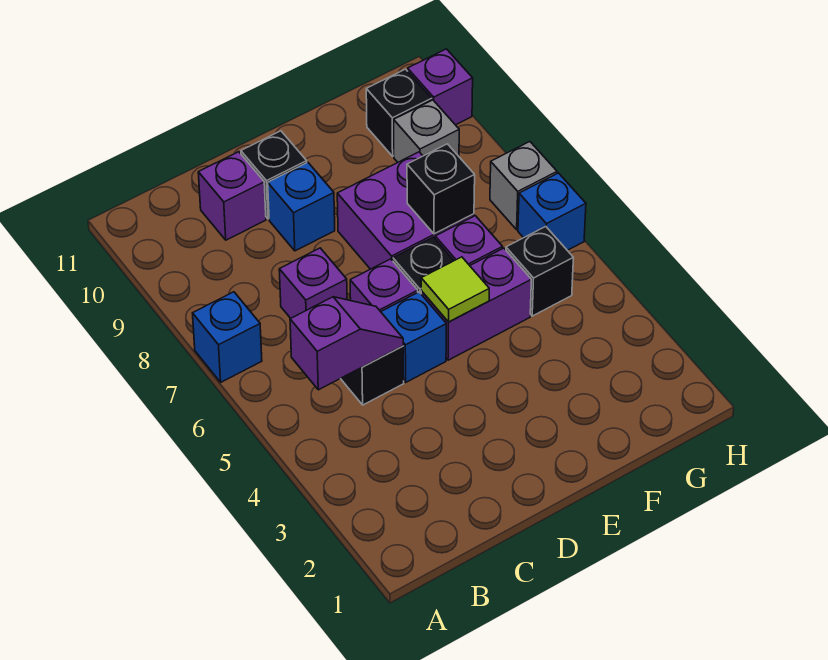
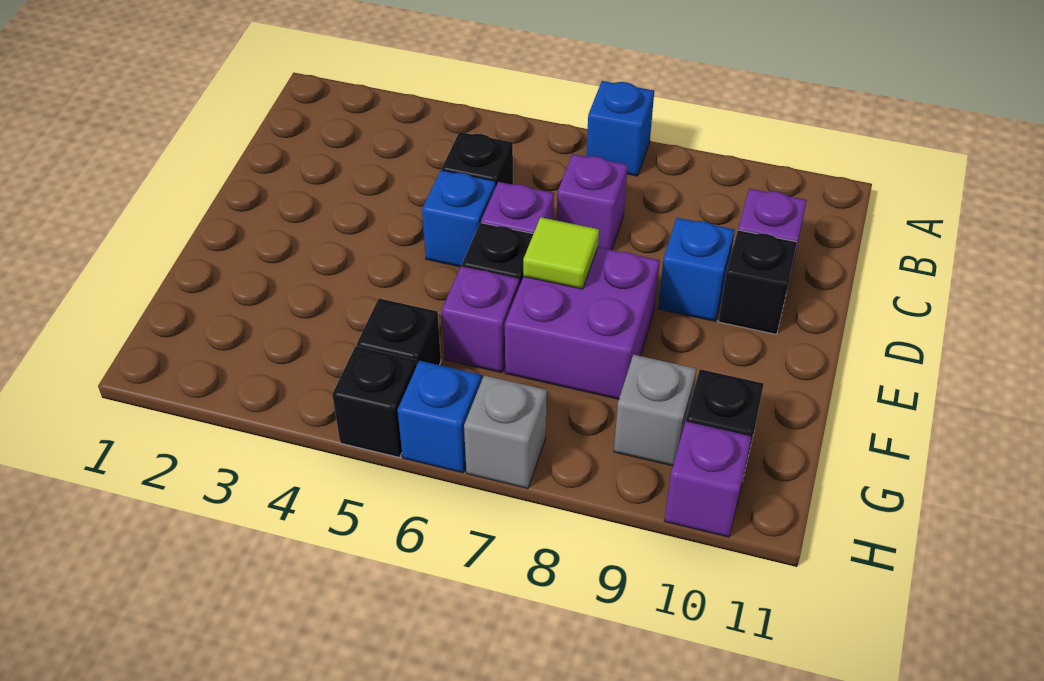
purple 1x2 slope [290,297,403,390] -> none
purple 1x2 brick [421,248,531,360] -> none
lime 1x1 tile [421,257,489,322] -> lime 1x1 tile moved to [523,217,599,289]
black 1x1 brick [407,144,475,234] -> black 1x1 brick moved to [332,346,417,457]

